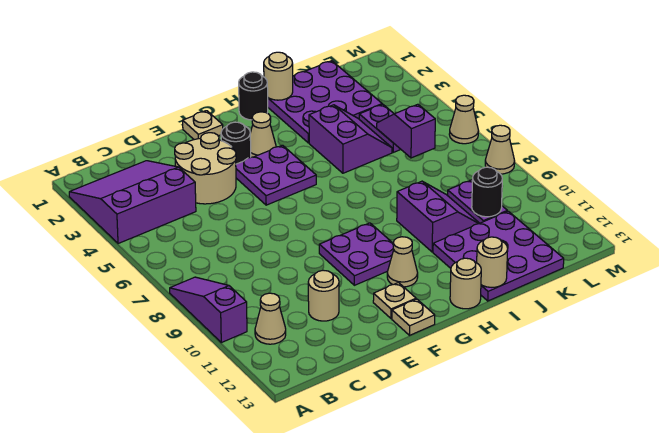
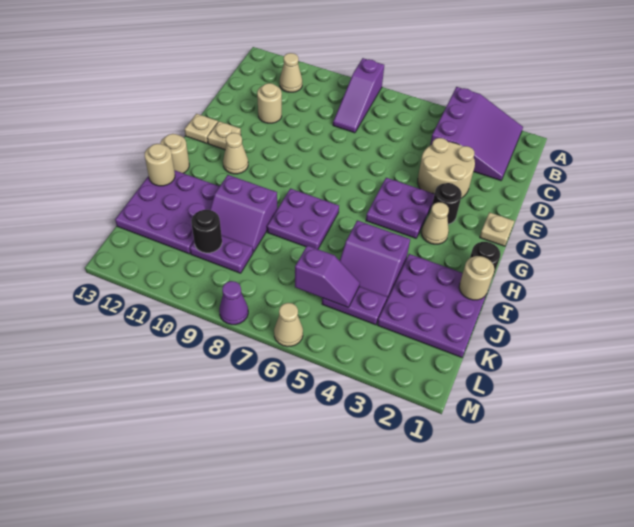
purple 1x3 slope [170,277,247,343] -> purple 1x3 slope turned to [333,58,384,133]
purple 2x2 plate [319,223,394,285] -> purple 2x2 plate moved to [267,188,339,249]
tan 1x1 cone [485,125,515,174] -> purple 1x1 cone [219,281,248,325]

